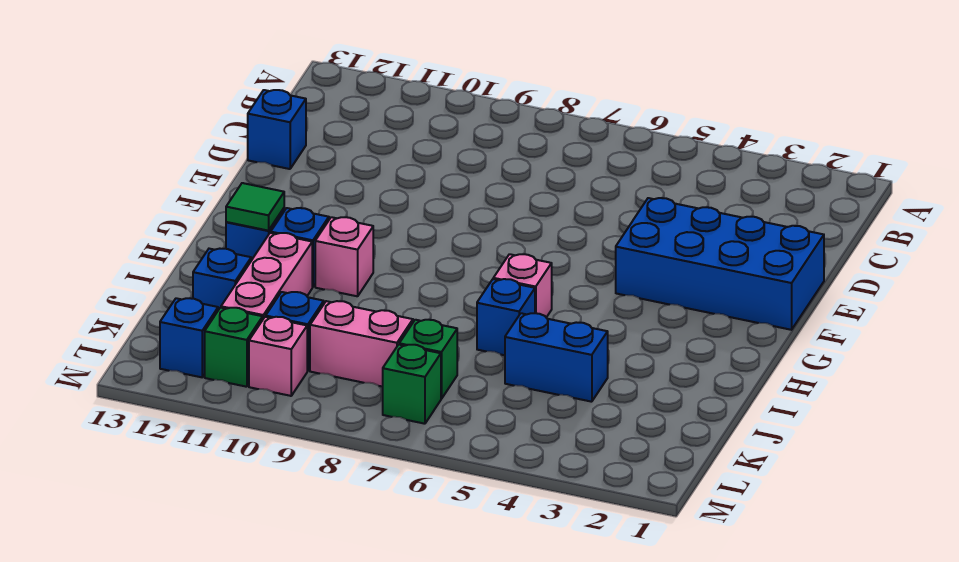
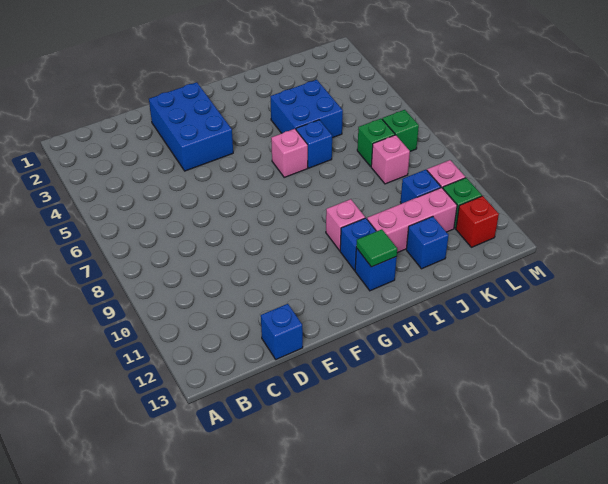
blue 2x4 brick [616,198,824,330] -> blue 2x3 brick [149,82,233,171]
blue 1x2 brick [505,313,608,402] -> blue 2x2 brick [270,80,343,138]
pink 1x2 brick [310,301,413,387] -> pink 1x1 brick [371,135,410,184]
blue 1x1 brick [160,298,218,377] -> red 1x1 brick [456,196,499,247]

